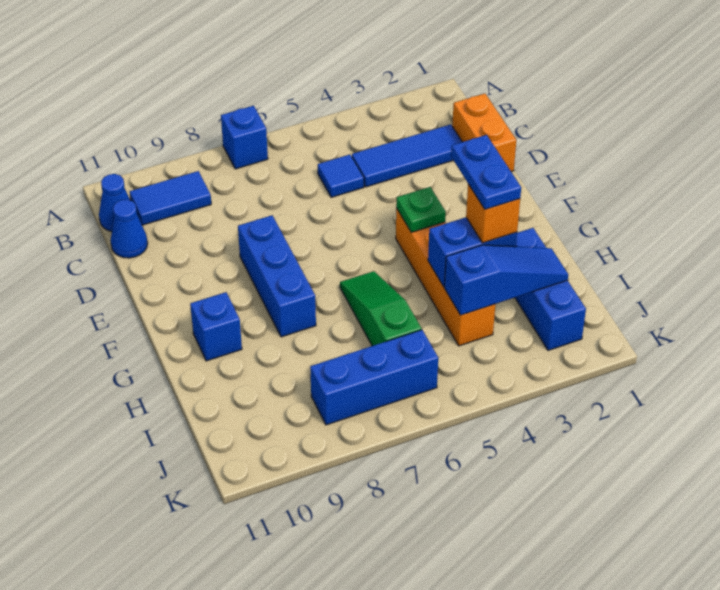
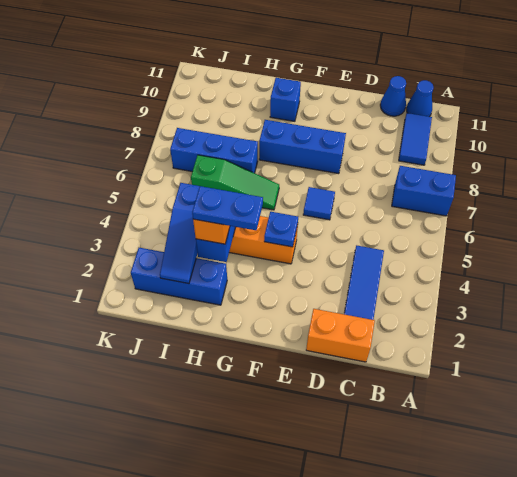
blue 1x1 brick [221,106,268,169] -> blue 1x2 brick [392,166,456,216]
blue 1x1 tile [318,155,364,197] -> blue 1x1 tile moved to [303,187,335,220]
green 1x1 plate [396,187,446,232] -> blue 1x1 plate [264,212,298,247]
blue 1x3 brick [310,330,438,425] -> blue 1x3 brick turned to [170,128,258,173]

